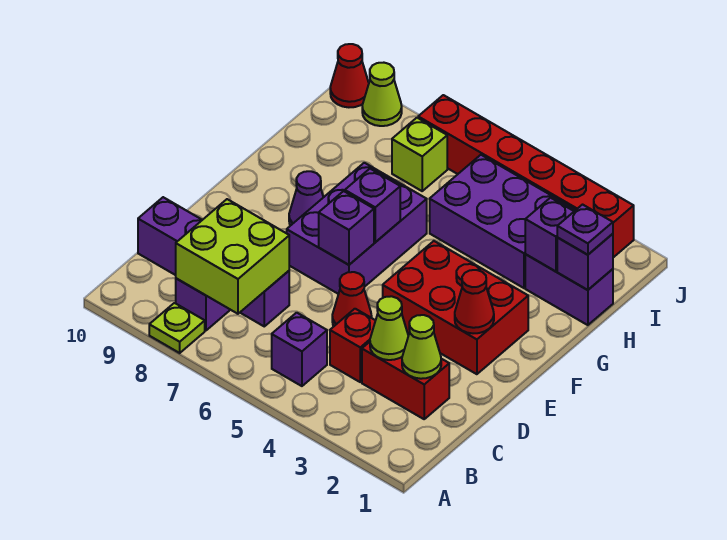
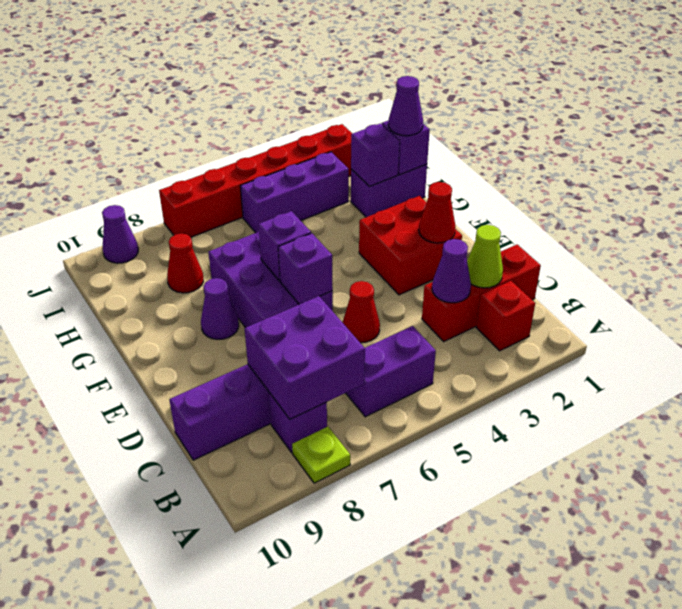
purple 1x1 brick [272,313,327,386] -> purple 1x2 brick [346,326,436,417]
lime 2x2 brick [176,199,289,314] -> purple 2x2 brick [245,296,365,419]
red 1x2 brick [362,342,449,419] -> red 1x3 brick [422,245,541,341]
lime 1x1 cone [370,296,408,360] -> purple 1x1 cone [432,239,471,303]
red 1x1 brick [330,309,376,382] -> red 1x1 brick moved to [476,281,535,351]
red 2x3 brick [383,241,528,374] -> red 2x2 brick [359,196,462,295]
purple 1x1 plate [557,205,613,255] -> purple 1x1 cone [388,76,423,136]
purple 2x3 brick [430,155,575,288] -> purple 1x3 brick [240,152,349,233]
lime 1x1 brick [392,118,447,191] -> none
lime 1x1 cone [362,63,402,126] -> purple 1x1 cone [102,205,138,263]
red 1x1 cone [330,44,369,107] -> red 1x1 cone moved to [167,234,203,293]

